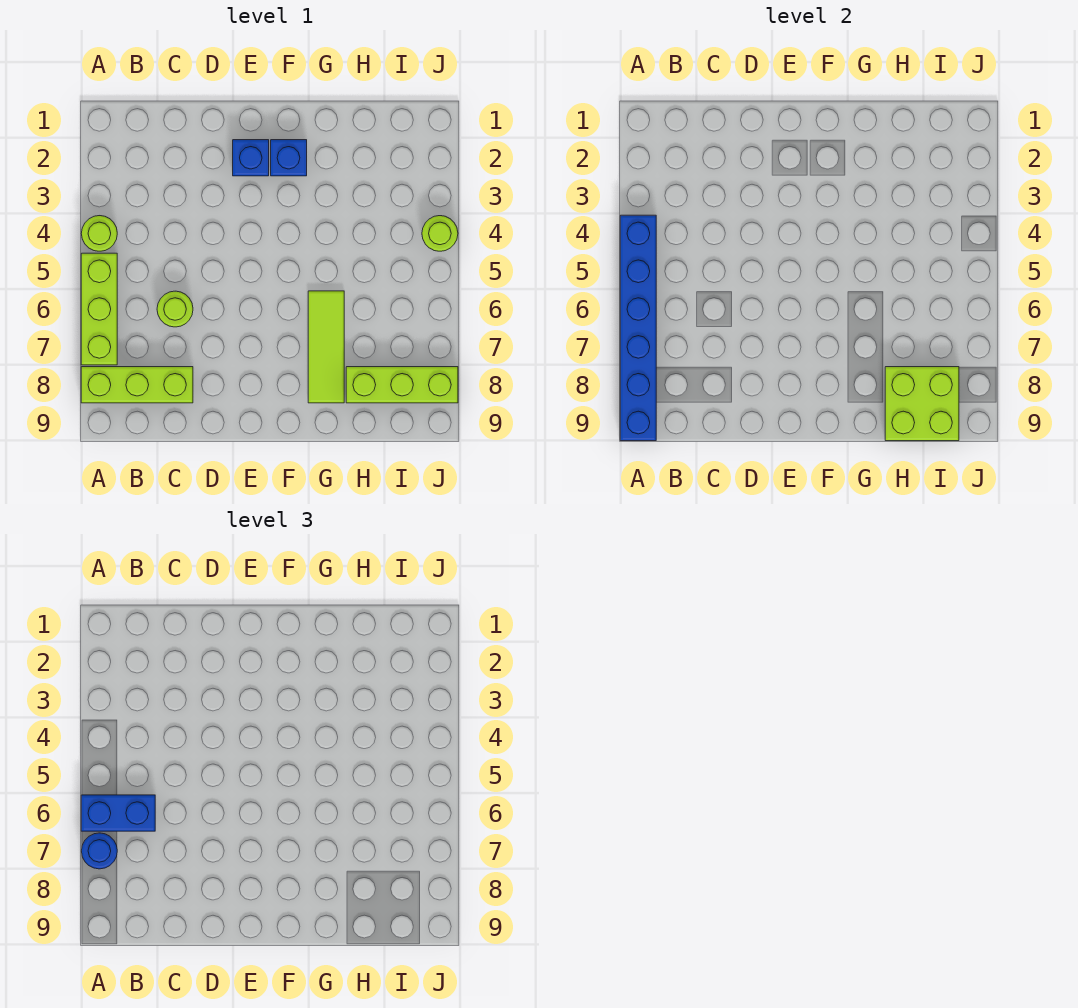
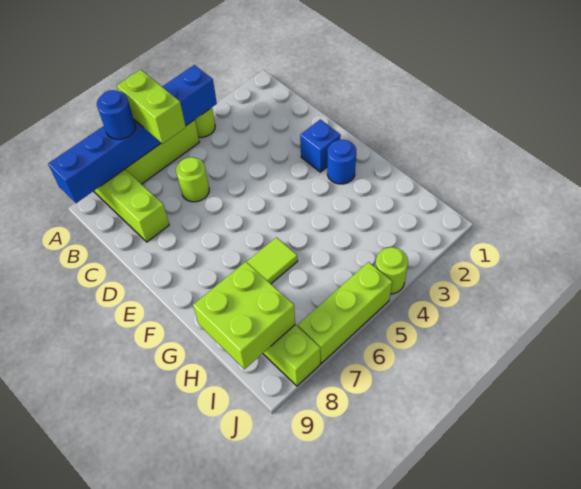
blue 1x2 brick [81,795,155,831] -> lime 1x2 brick [117,70,186,144]
blue 1x1 brick [271,140,307,176] -> blue 1x1 round brick [327,140,356,184]
none -> lime 1x3 brick [298,262,392,363]

